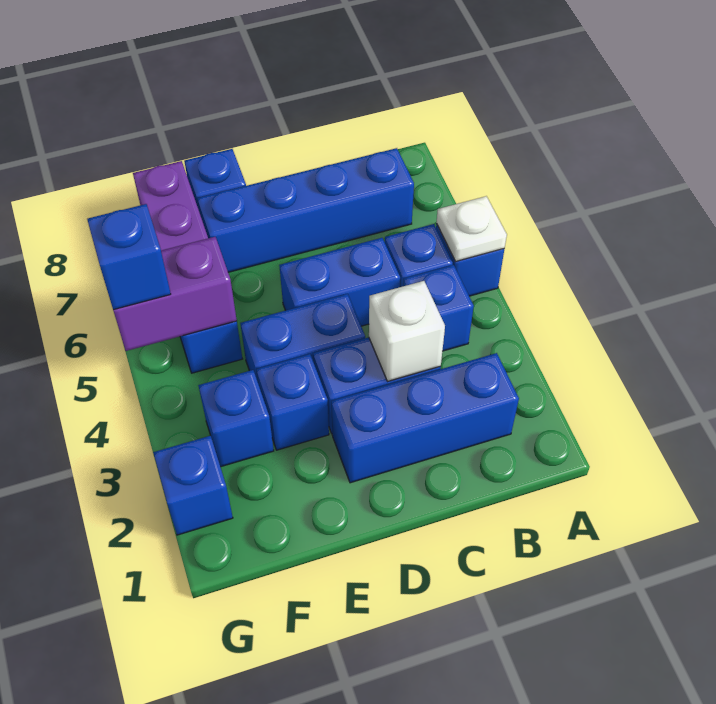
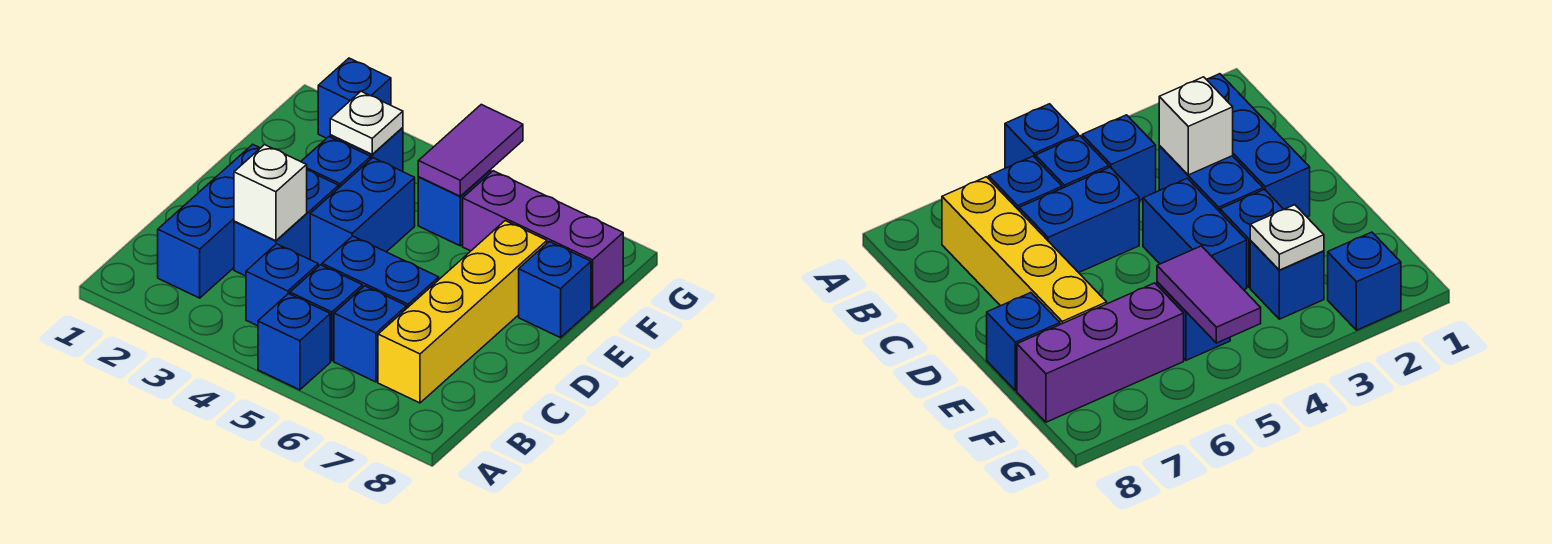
white 1x1 plate [436,196,507,262] -> white 1x1 plate moved to [330,91,403,154]
blue 1x4 brick [197,148,414,272] -> yellow 1x4 brick [378,221,547,403]
blue 1x2 brick [279,238,400,326] -> blue 1x2 brick turned to [322,236,439,308]
purple 1x2 brick [113,237,237,351] -> purple 1x2 tile [418,105,523,196]
blue 1x1 brick [87,204,171,310] -> blue 1x1 brick moved to [334,286,407,382]

